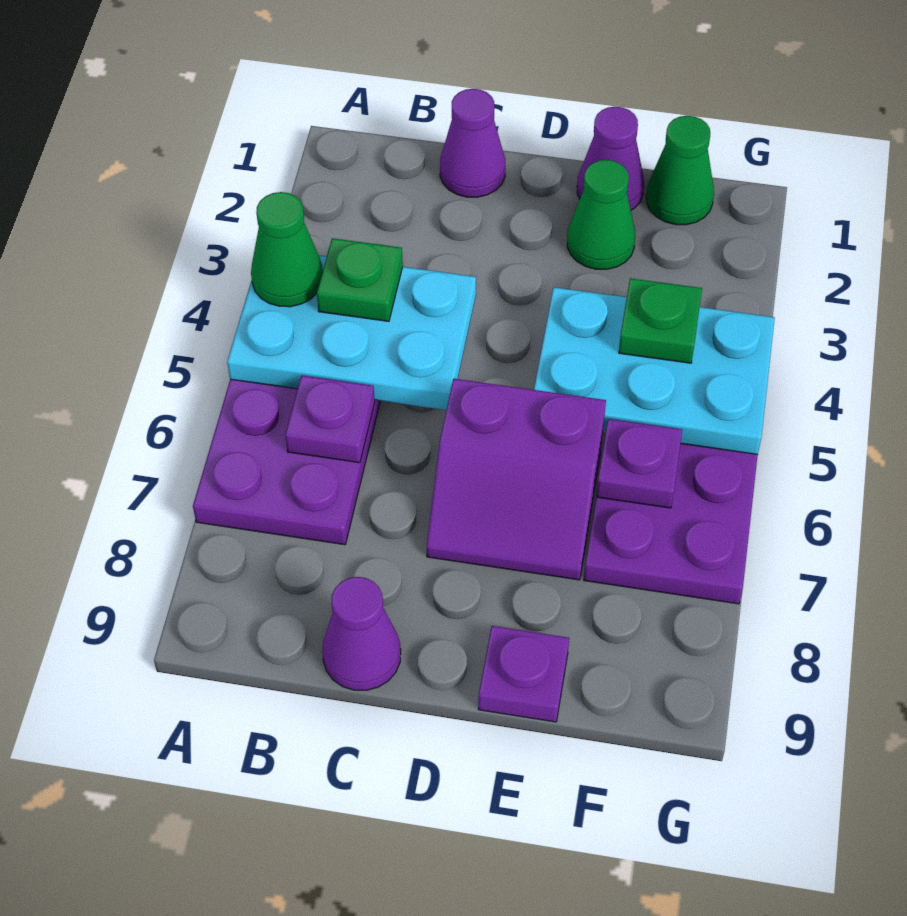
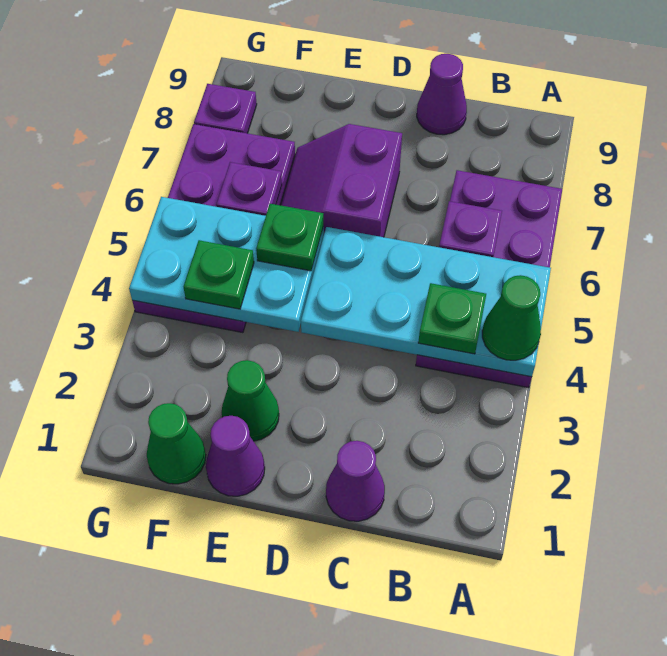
cyan 2x3 plate [227,256,476,410] -> cyan 2x4 plate [301,227,551,377]
purple 2x2 slope [427,379,606,580] -> purple 2x2 slope turned to [281,124,402,237]
none -> green 1x1 plate [256,204,323,271]
purple 1x1 plate [478,626,569,722] -> purple 1x1 plate moved to [194,84,257,133]

